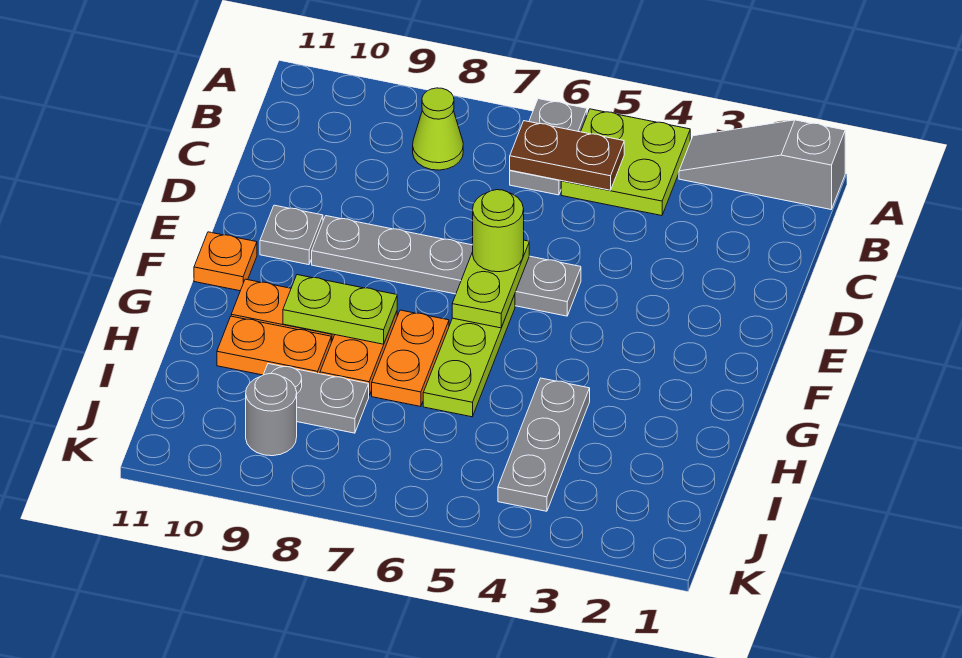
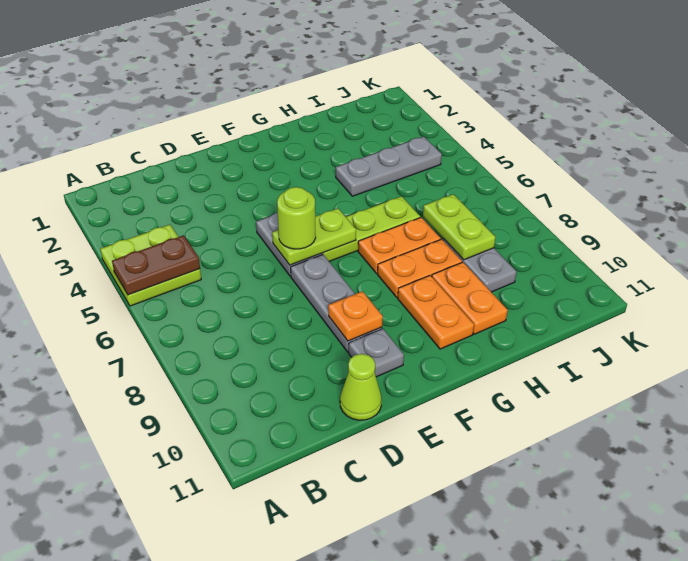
grey 1x3 slope [679,120,845,209] -> none
grey 1x2 plate [510,99,587,195] -> none
brown 1x2 plate [510,121,624,190] -> brown 1x2 plate turned to [112,235,200,295]
lime 1x1 cone [413,88,463,170] -> lime 1x1 cone moved to [340,354,382,420]
orange 1x1 plate [194,232,257,291] -> orange 1x1 plate moved to [328,291,383,341]
lime 1x2 plate [283,275,397,344] -> lime 1x2 plate moved to [423,194,495,260]
grey 1x1 round brick [246,374,297,456] -> none

